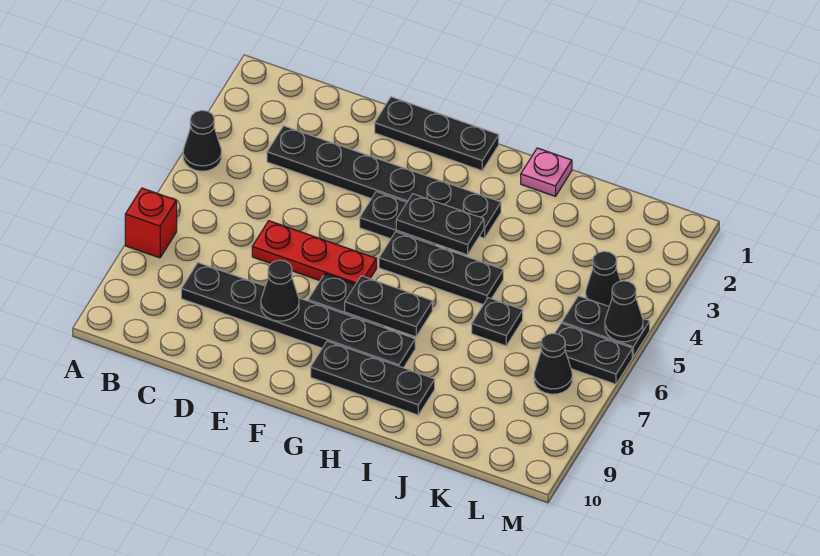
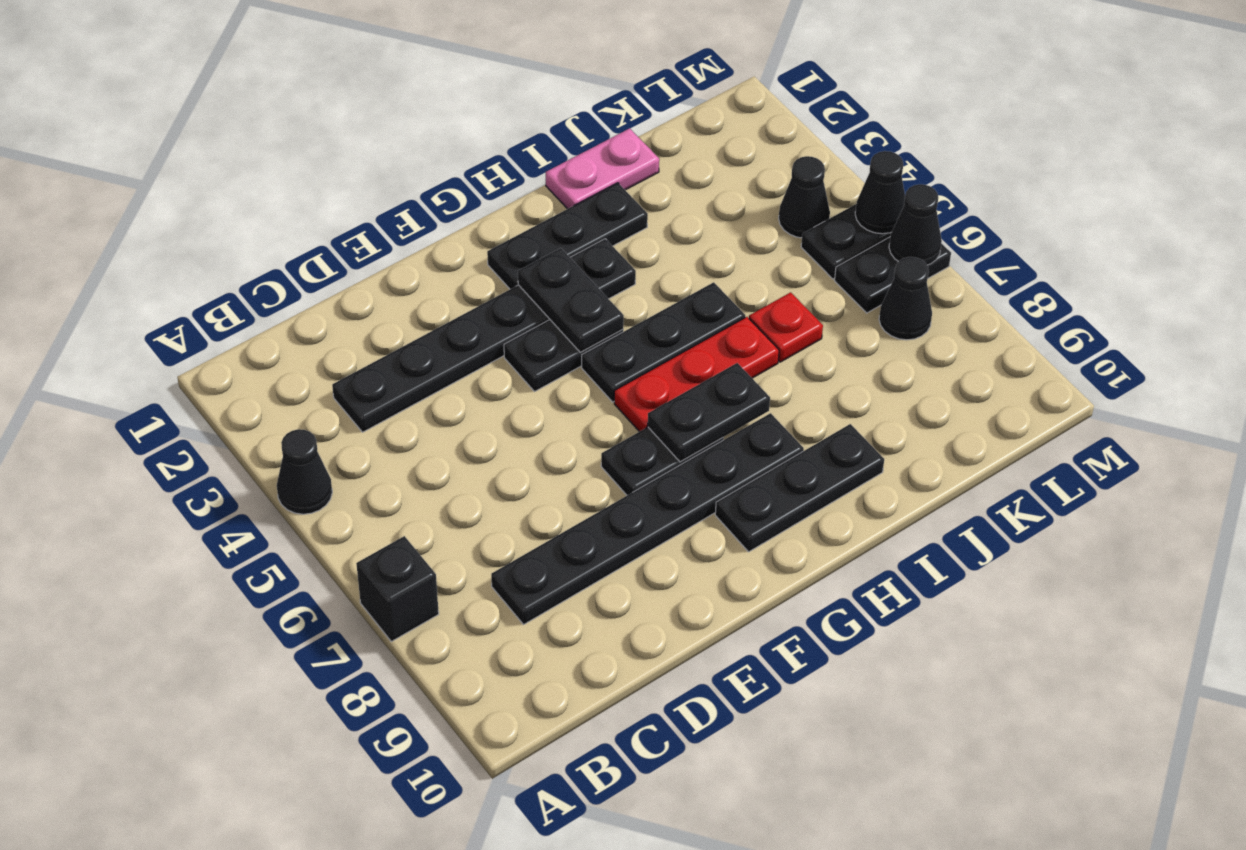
red 1x1 brick [125,188,177,258] -> black 1x1 brick [356,536,439,641]
red 1x3 plate [252,221,377,284] -> red 1x3 plate moved to [614,317,779,432]
black 1x3 plate [375,97,499,171] -> black 1x3 plate moved to [487,183,648,289]
black 1x1 cone [261,260,299,321] -> black 1x1 cone moved to [889,184,942,265]
black 1x2 plate [396,194,484,255] -> black 1x2 plate turned to [518,248,624,352]
pink 1x1 plate [521,148,572,196] -> pink 1x2 plate [546,128,659,209]
black 1x1 plate [472,298,523,346] -> red 1x1 plate [749,292,823,362]

